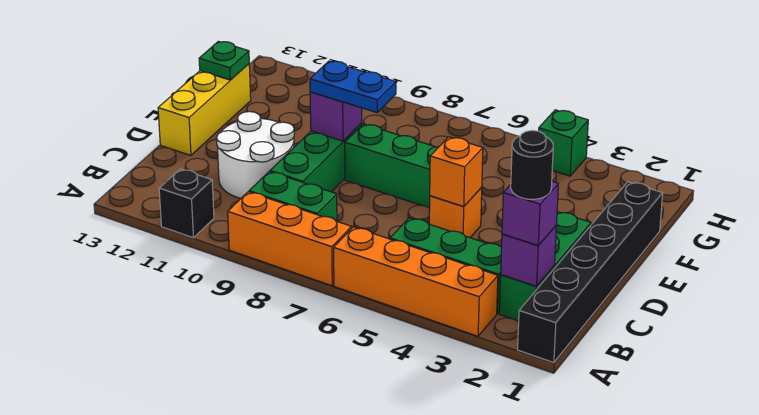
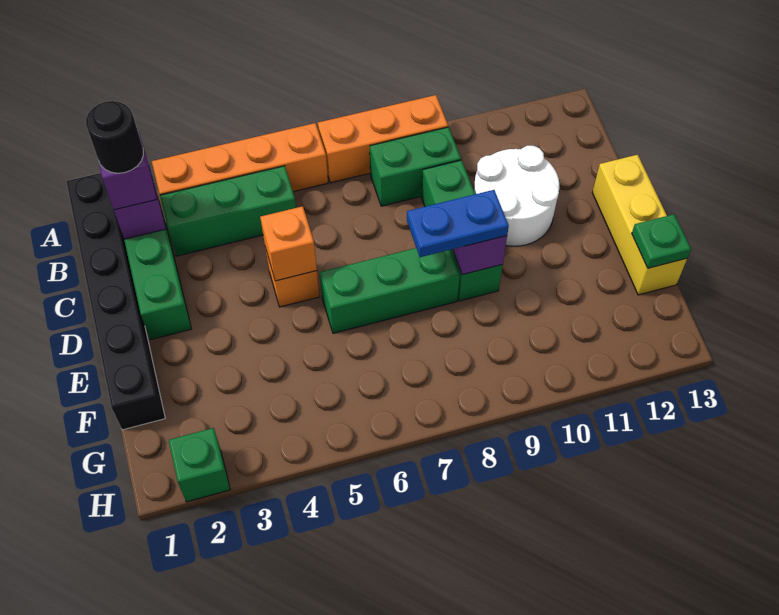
black 1x1 brick [159,169,214,238] -> none
green 1x1 brick [539,110,588,176] -> green 1x1 brick moved to [169,428,230,502]

